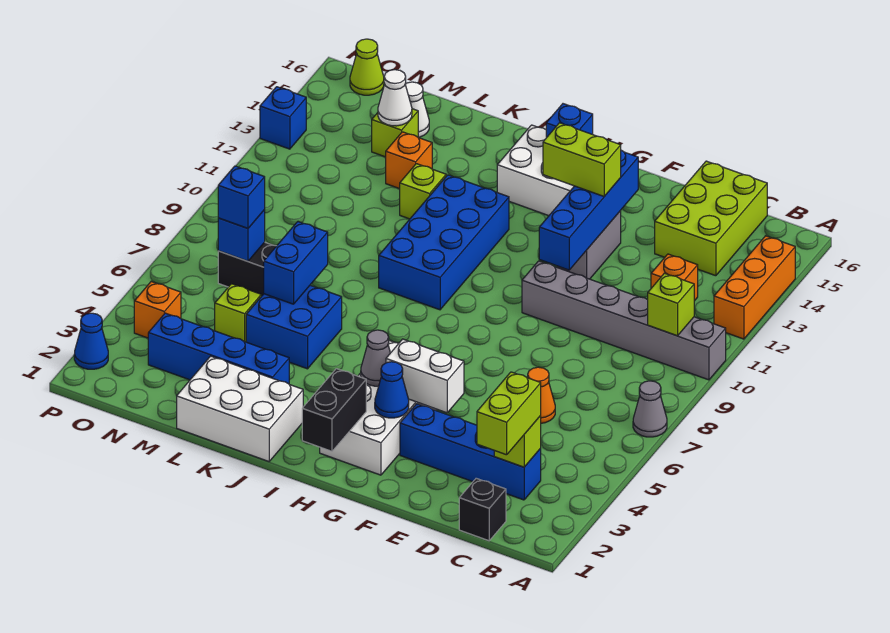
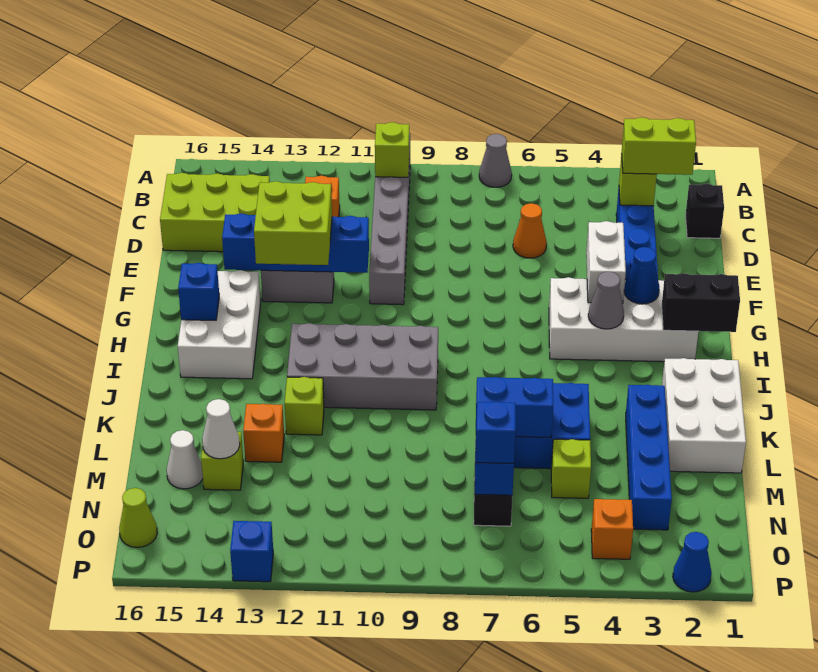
orange 1x3 brick [714,236,795,339] -> none
lime 1x2 brick [543,123,621,196] -> lime 2x2 brick [254,181,332,265]
blue 2x4 brick [379,175,509,310] -> grey 2x4 brick [287,323,438,410]

